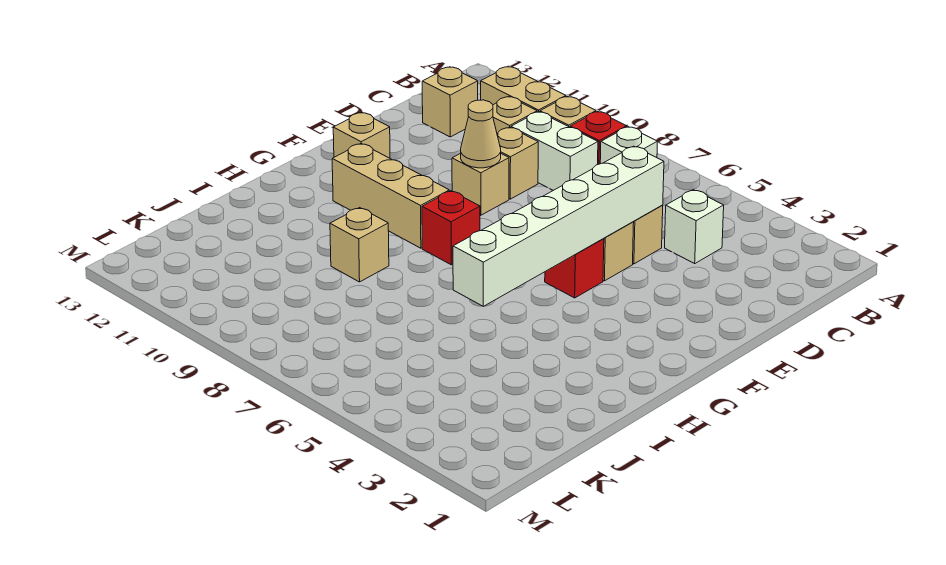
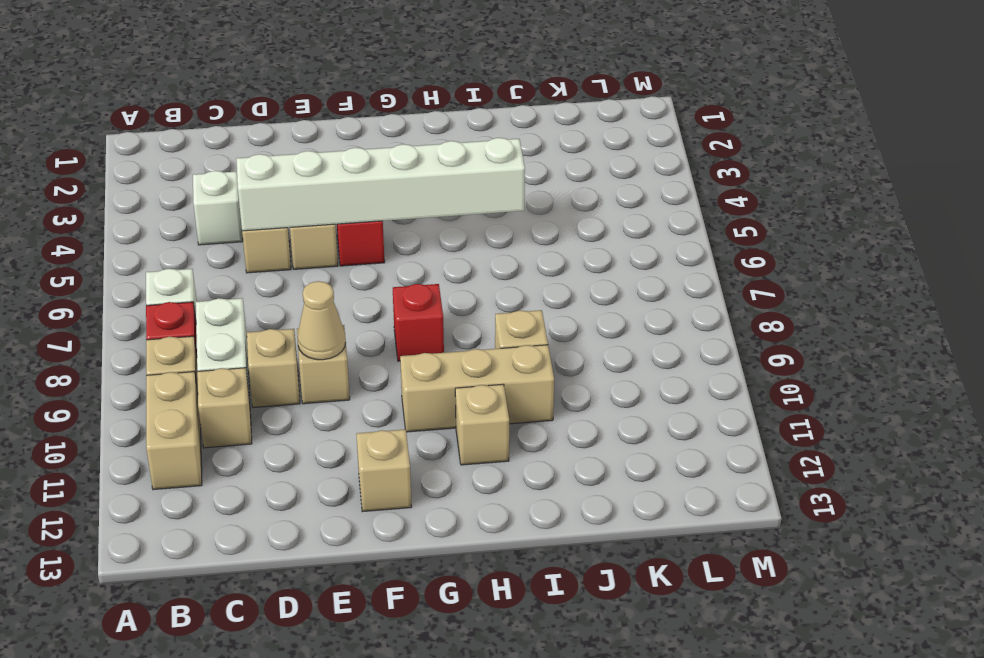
tan 1x1 brick [422,67,478,137] -> tan 1x1 brick moved to [455,384,509,465]
tan 1x3 brick [332,143,449,248] -> tan 1x3 brick turned to [400,345,554,432]

